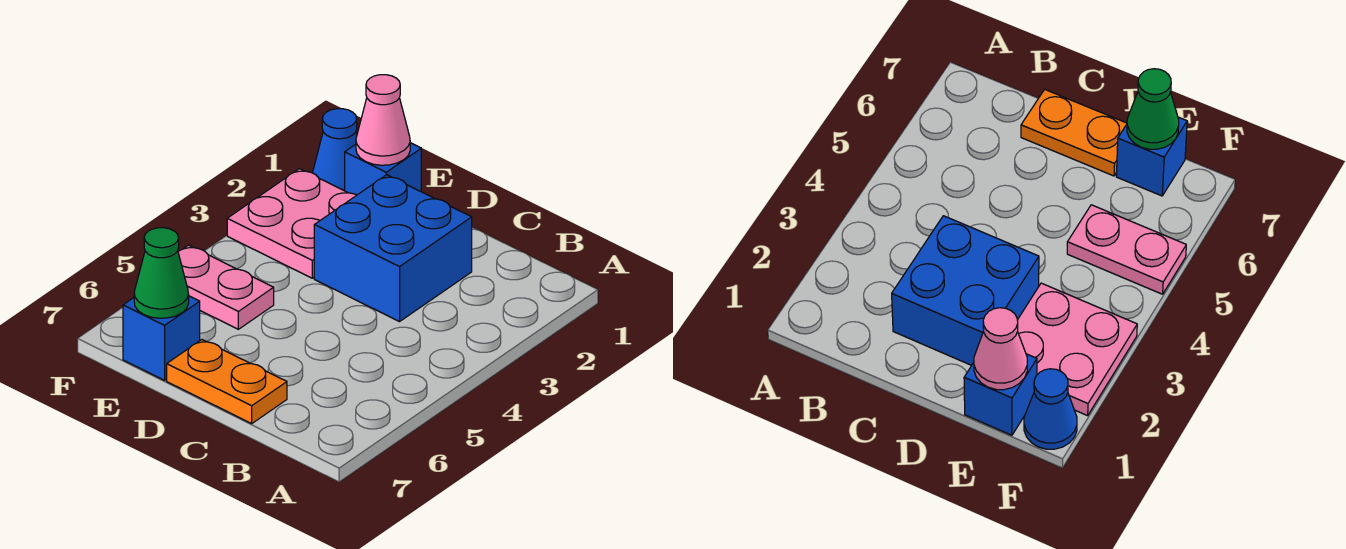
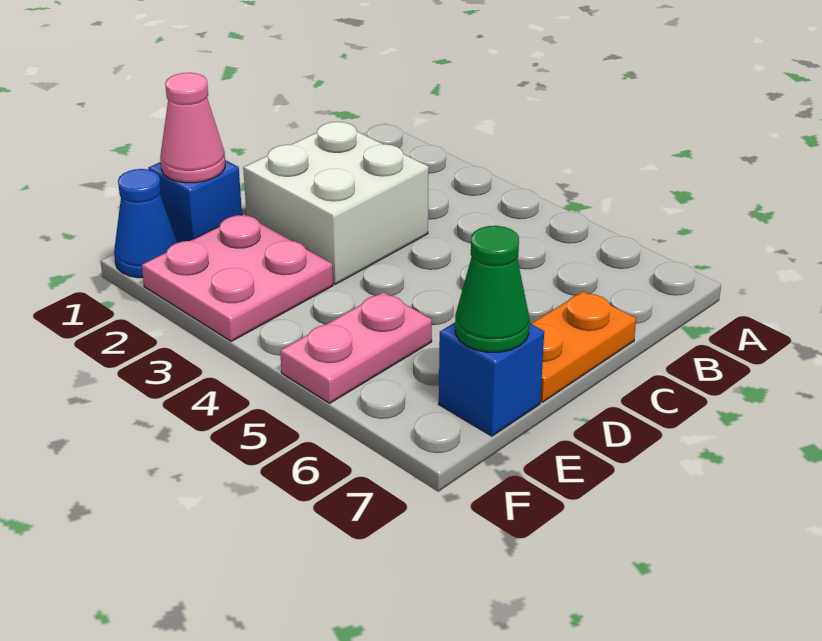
blue 2x2 brick [314,175,472,322] -> white 2x2 brick [243,122,429,284]

